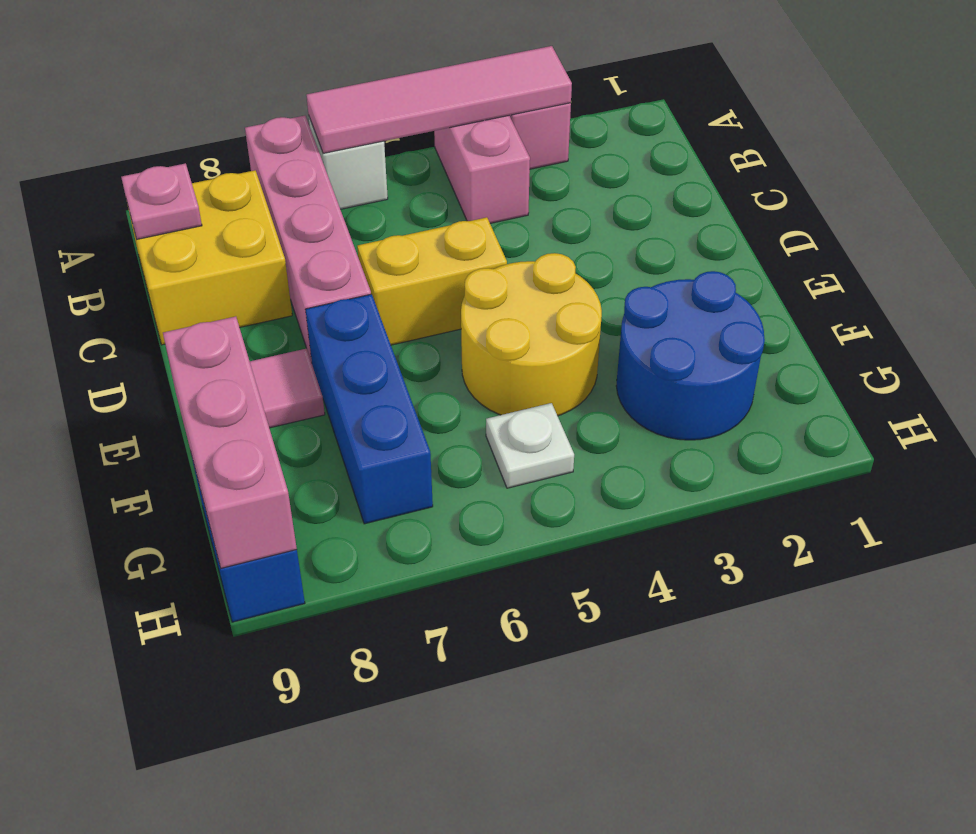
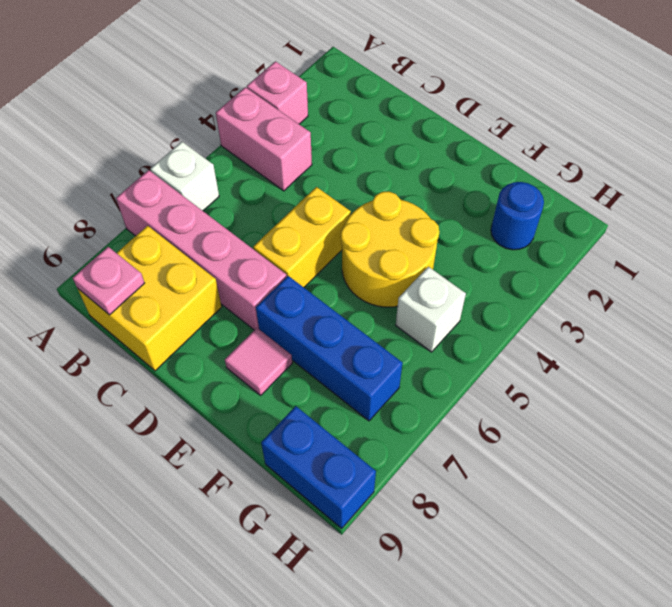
pink 1x4 tile [306,46,572,153] -> none
blue 2x2 round brick [616,271,765,440] -> blue 1x1 round brick [491,182,544,250]
pink 1x3 brick [163,316,297,568] -> none
white 1x1 plate [486,403,574,488] -> white 1x1 brick [396,267,466,352]

